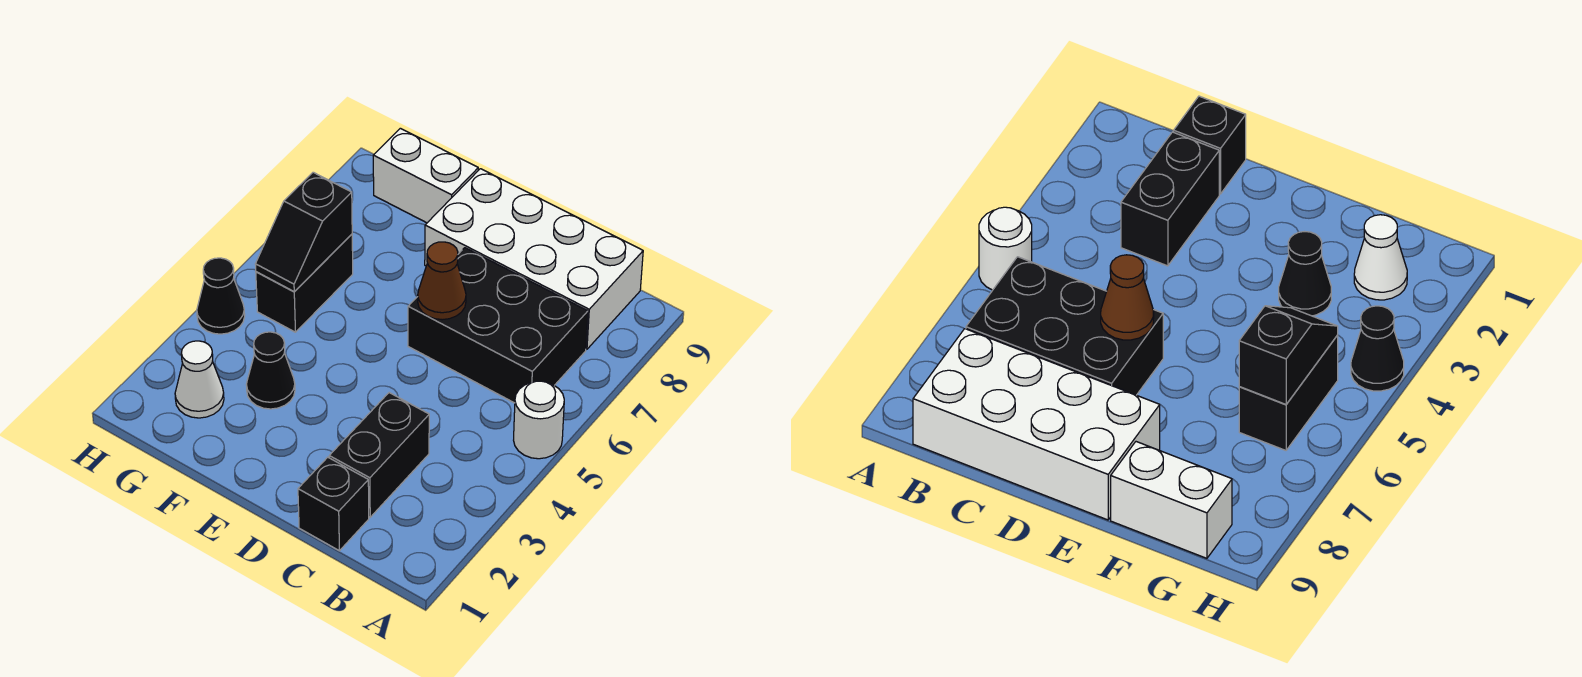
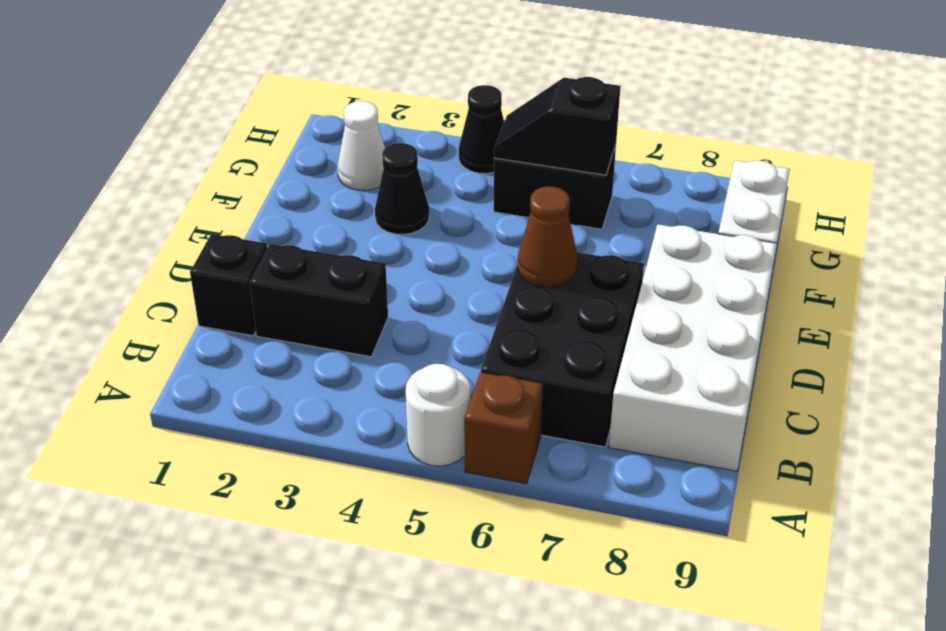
none -> brown 1x1 brick [464,372,543,484]

